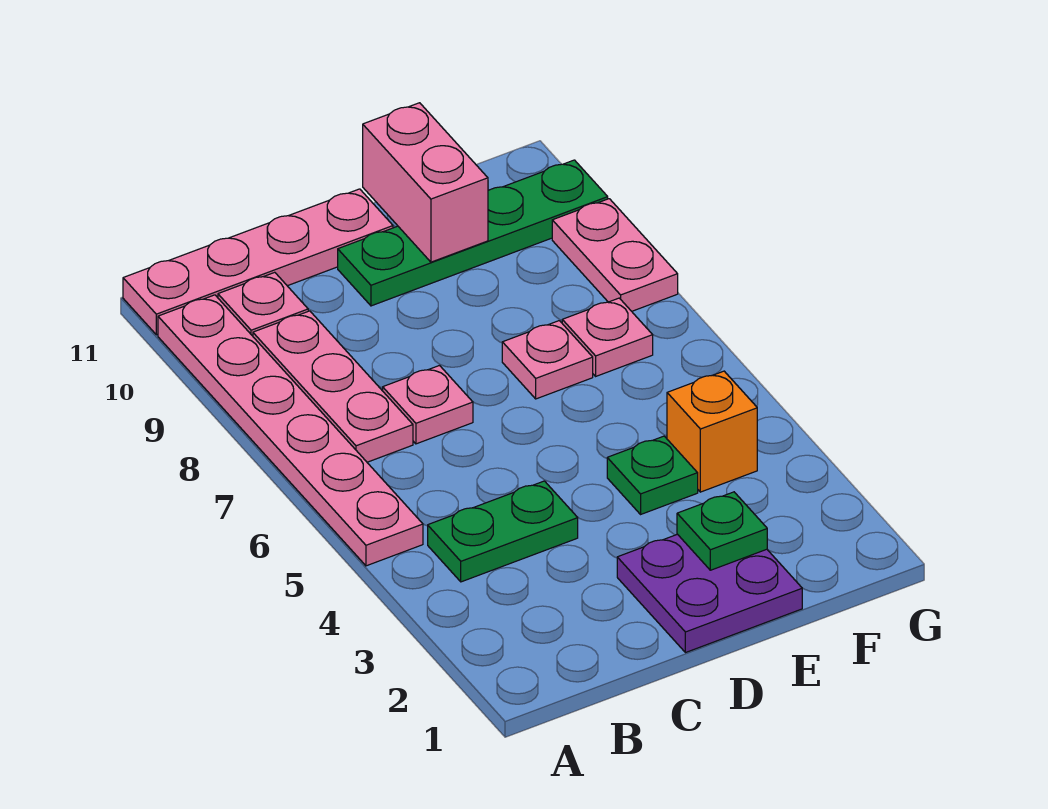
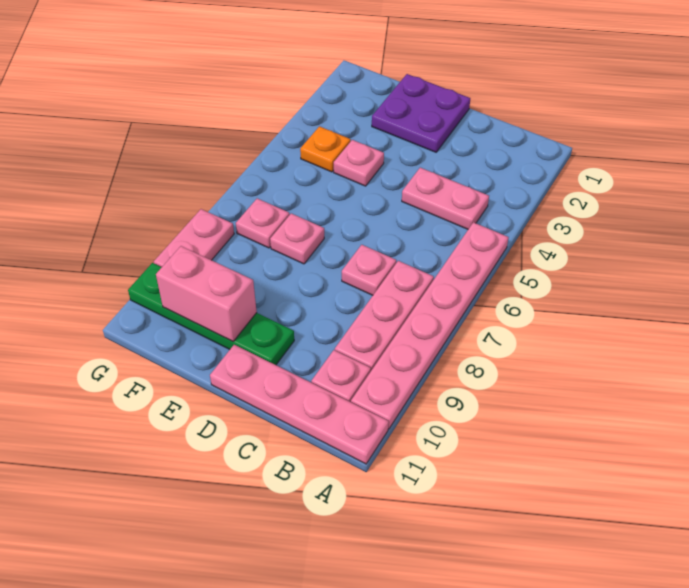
green 1x2 plate [428,481,578,582] -> pink 1x2 plate [402,168,489,229]
green 1x1 plate [677,492,767,570] -> none
green 1x1 plate [607,436,698,514] -> pink 1x1 plate [334,140,384,186]
pink 1x2 brick [363,103,488,262] -> pink 1x2 brick turned to [156,246,257,341]
orange 1x1 brick [667,371,757,492] -> orange 1x1 plate [300,126,351,172]

